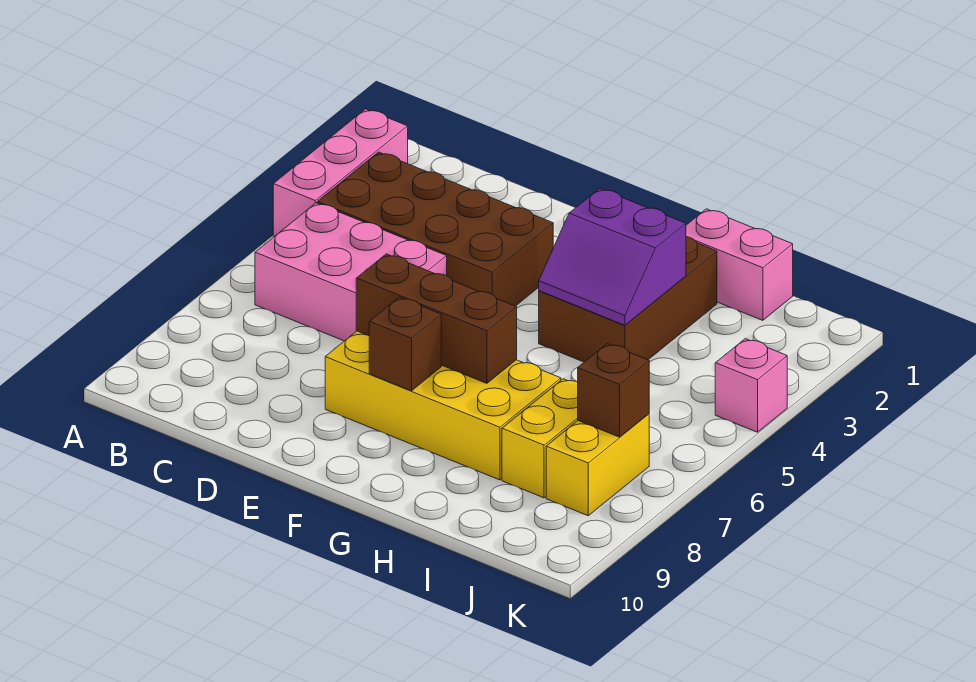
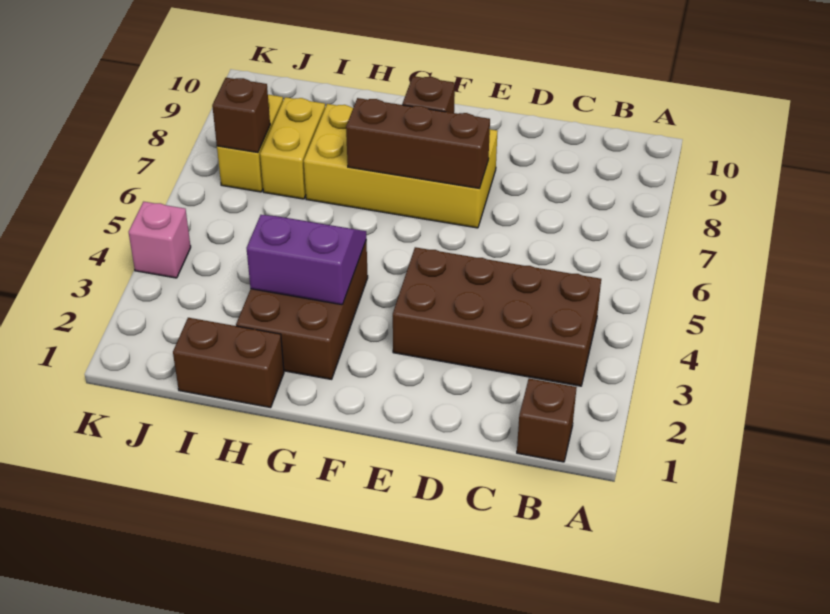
pink 1x3 brick [273,109,408,236] -> none
none -> brown 1x1 brick [517,379,577,462]
pink 2x3 brick [255,203,447,341] -> none
pink 1x2 brick [686,209,793,320] -> brown 1x2 brick [173,318,284,408]

